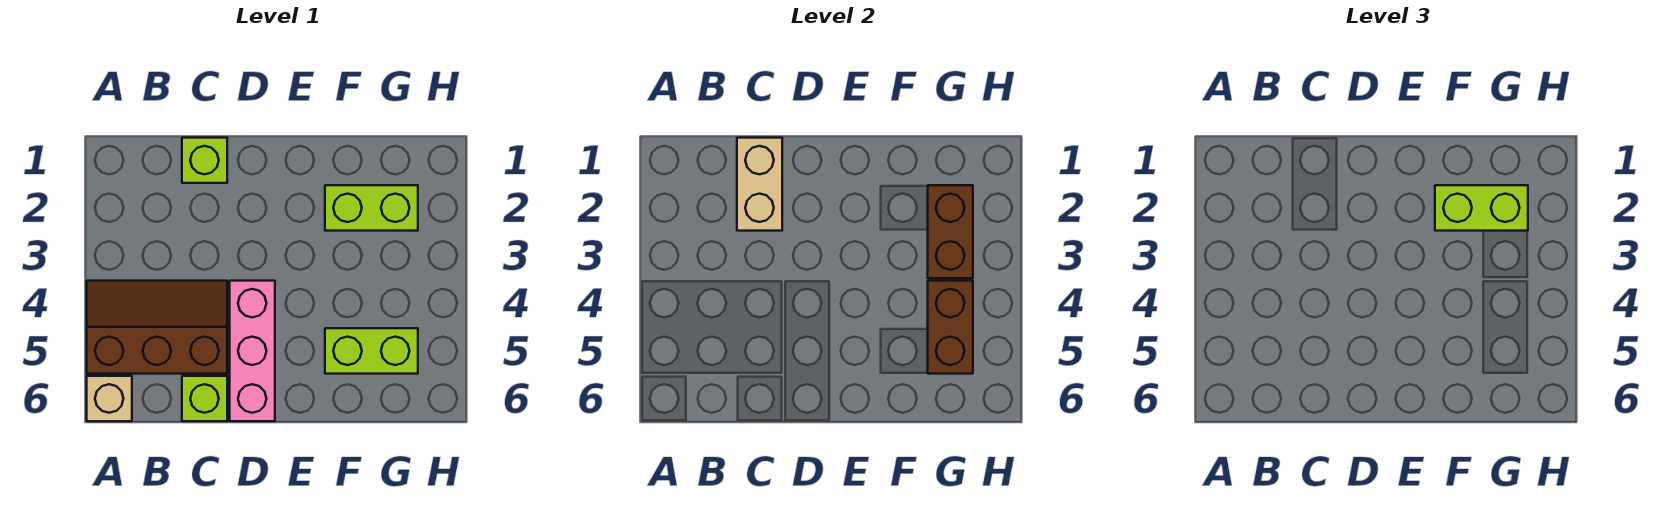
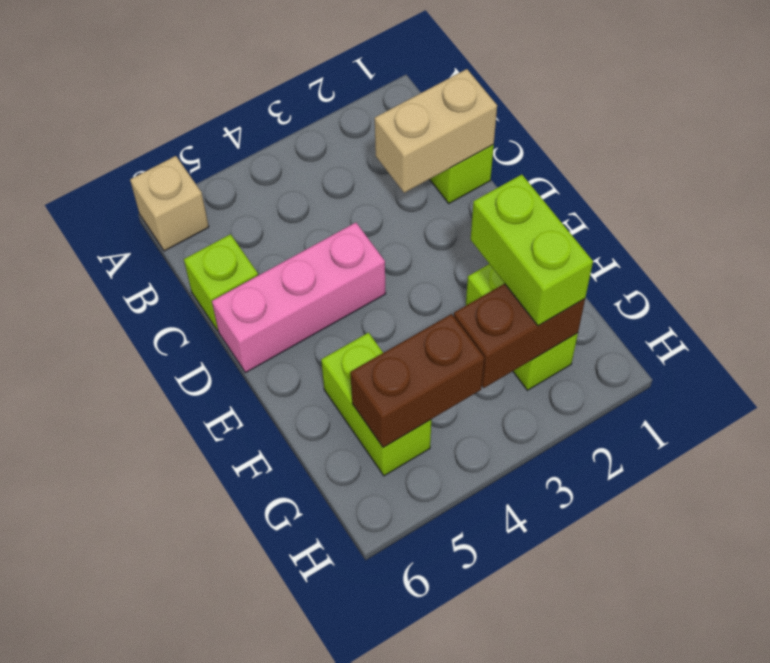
brown 2x3 slope [87,281,227,374] -> none

